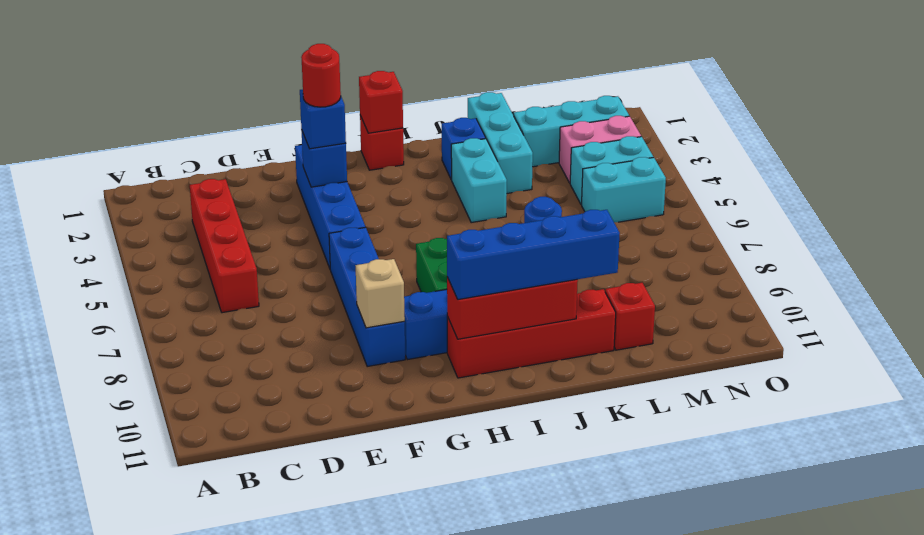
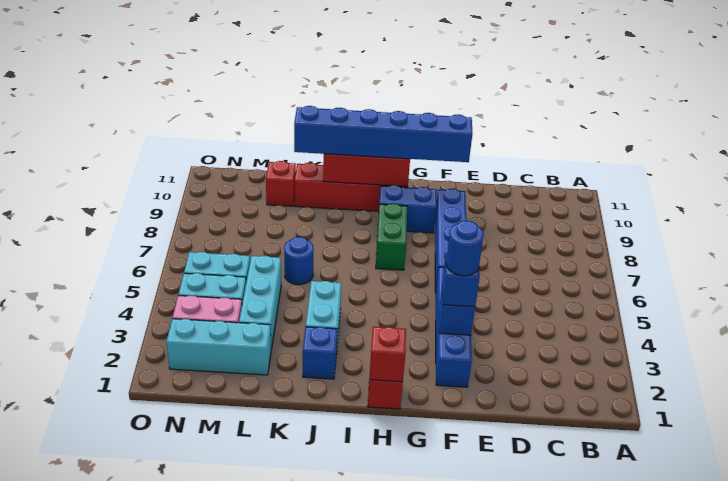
red 1x4 brick [190,179,259,313] -> none
red 1x1 round brick [301,44,341,107] -> blue 1x1 round brick [446,221,484,276]
tan 1x1 brick [355,259,405,328] -> none
blue 1x4 brick [447,210,620,300] -> blue 1x6 brick [294,106,472,162]
cyan 1x3 brick [468,92,533,193] -> cyan 1x3 brick moved to [239,256,281,350]

